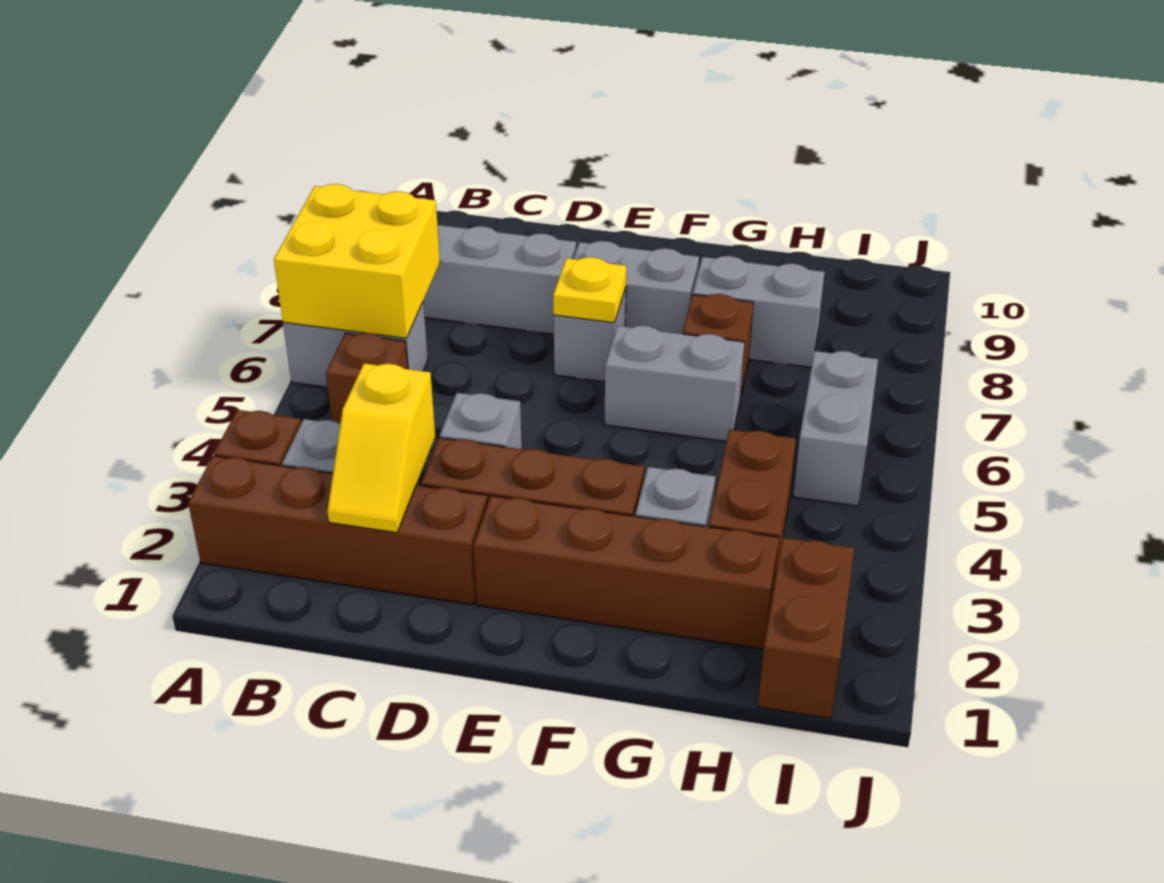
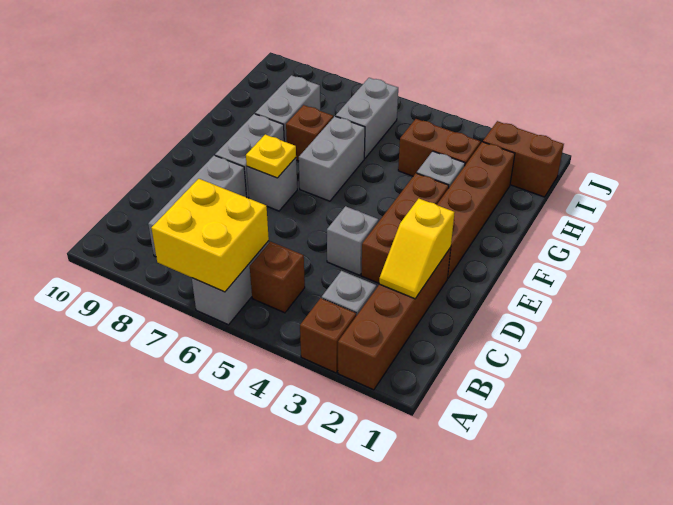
yellow 1x2 slope [327,363,435,533] -> yellow 1x2 slope turned to [379,199,455,299]
grey 1x2 brick [793,351,878,506] -> grey 1x2 brick turned to [336,78,398,158]

